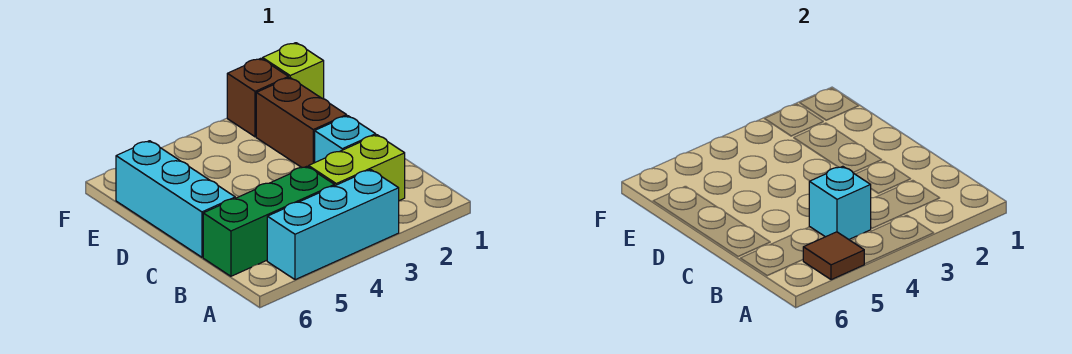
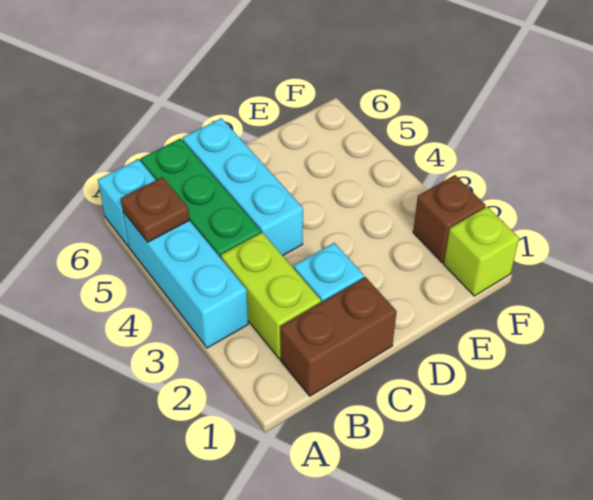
brown 1x1 tile [803,232,864,280] -> brown 1x1 plate [121,177,190,242]
cyan 1x1 brick [809,166,871,239] -> cyan 1x1 brick moved to [98,159,156,246]
cyan 1x3 brick [116,141,235,257] -> cyan 1x3 brick turned to [183,118,303,256]
brown 1x2 brick [256,78,347,168] -> brown 1x2 brick moved to [280,277,397,396]

